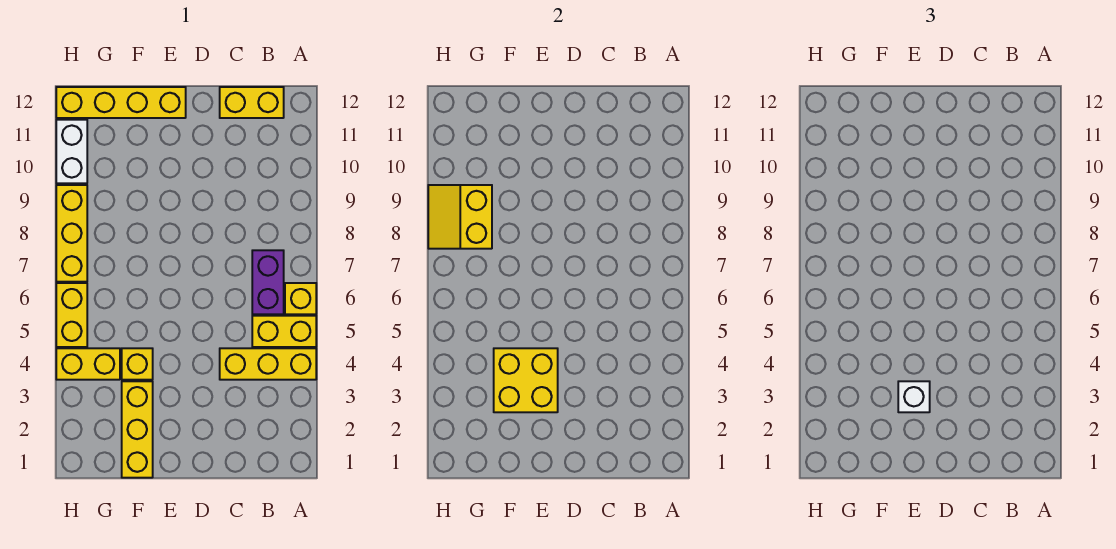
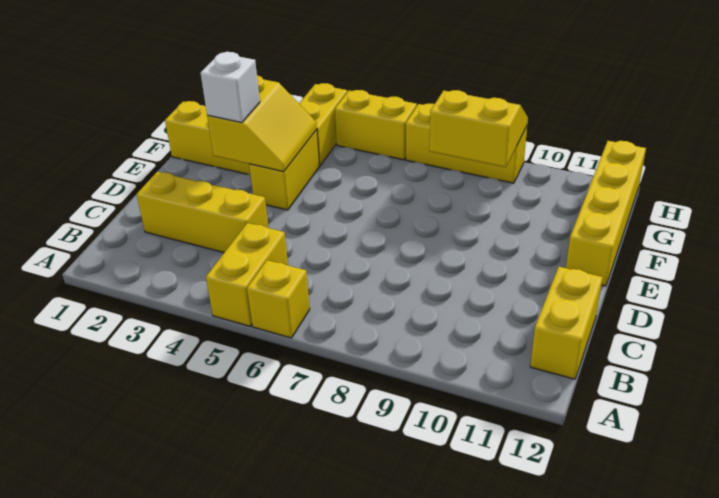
yellow 1x3 brick [220,348,316,380] -> yellow 1x3 brick turned to [136,172,268,252]
purple 1x2 brick [252,250,284,314] -> none
yellow 2x2 brick [494,348,558,412] -> yellow 2x2 slope [207,75,317,172]
yellow 1x1 brick [122,348,153,380] -> yellow 1x2 brick [249,130,320,210]
white 1x2 brick [56,120,87,183] -> none

